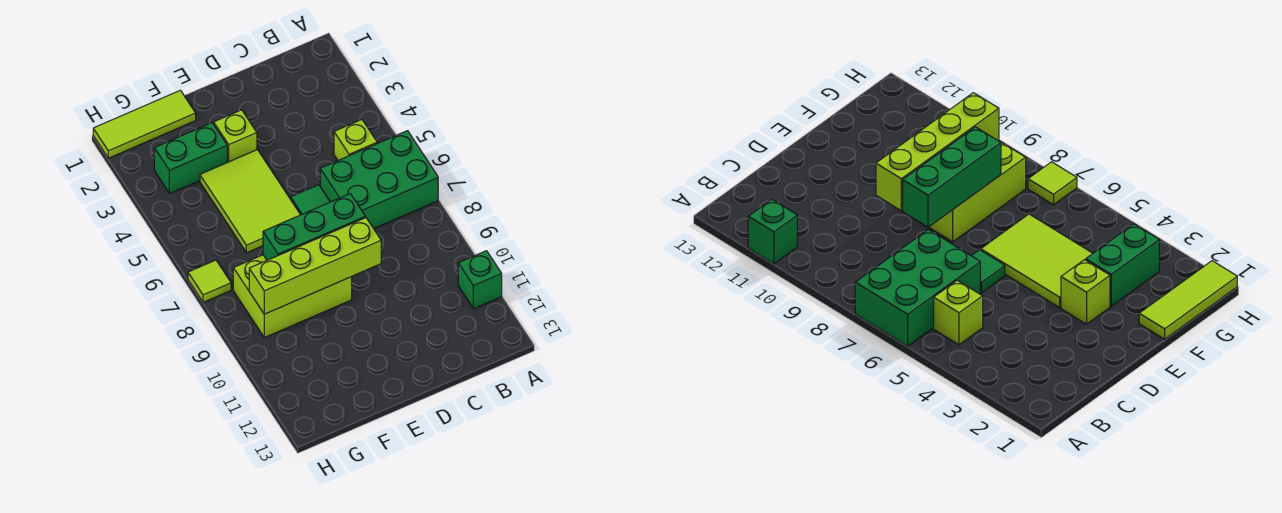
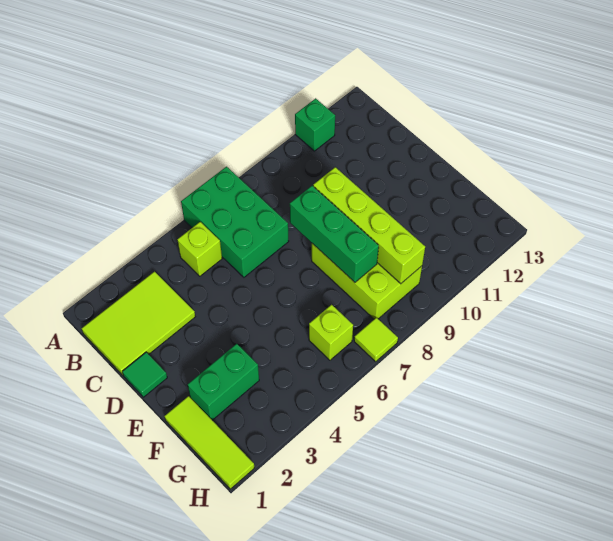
green 1x1 tile [291,185,330,215] -> green 1x1 tile moved to [122,352,167,397]
lime 1x1 brick [214,110,257,162] -> lime 1x1 brick moved to [309,305,353,360]
lime 2x3 tile [200,150,300,253] -> lime 2x3 tile moved to [82,272,195,375]
green 1x2 brick [154,123,227,194] -> green 1x2 brick turned to [188,344,259,420]

